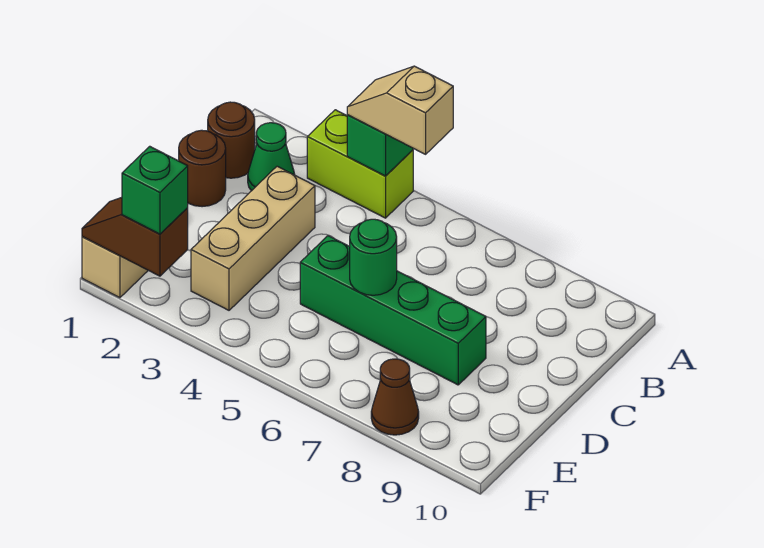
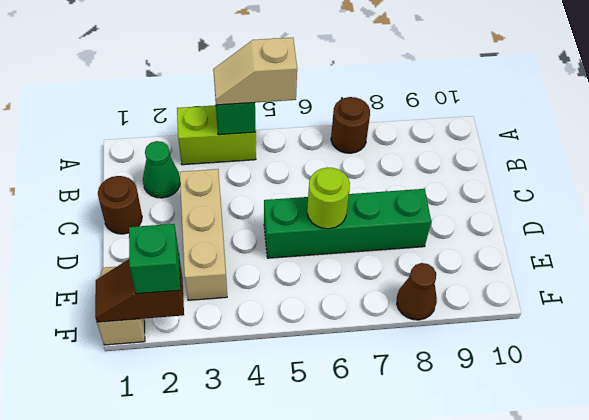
brown 1x1 round brick [208,102,255,178] -> brown 1x1 round brick moved to [331,97,370,153]
green 1x1 round brick [350,219,397,295] -> lime 1x1 round brick [307,168,350,229]

